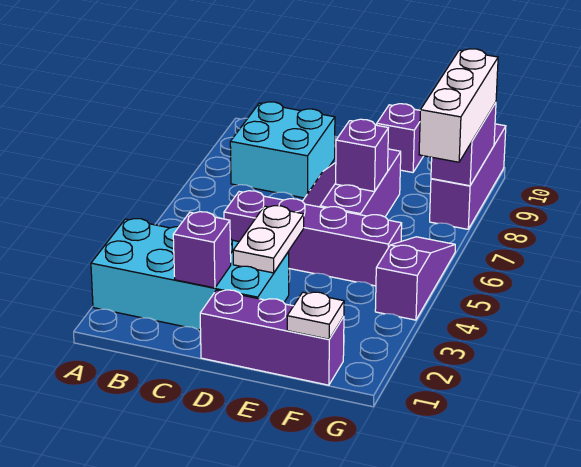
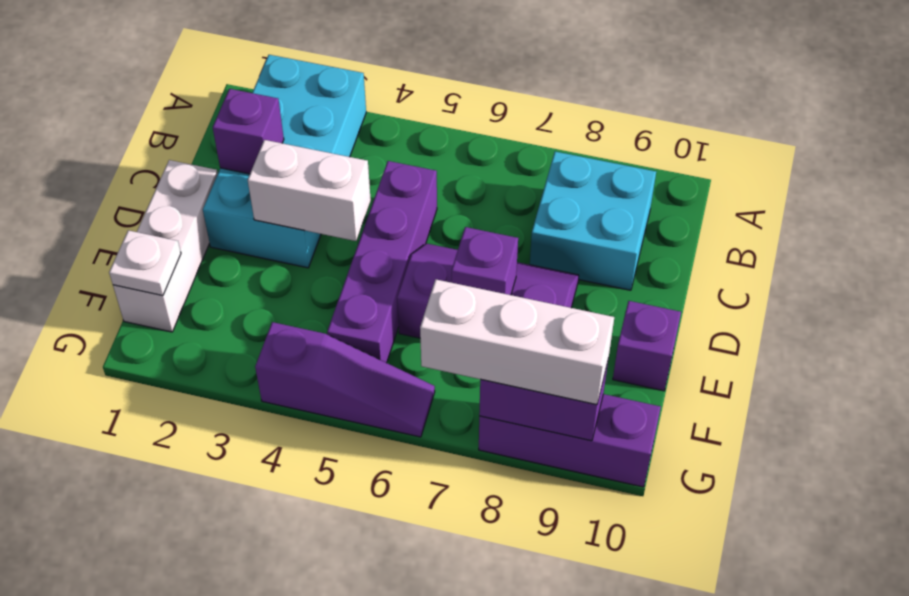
purple 1x3 brick [200,290,344,385] -> white 1x3 brick [113,160,218,332]
white 1x2 plate [233,206,304,273] -> white 1x2 brick [248,140,371,241]

